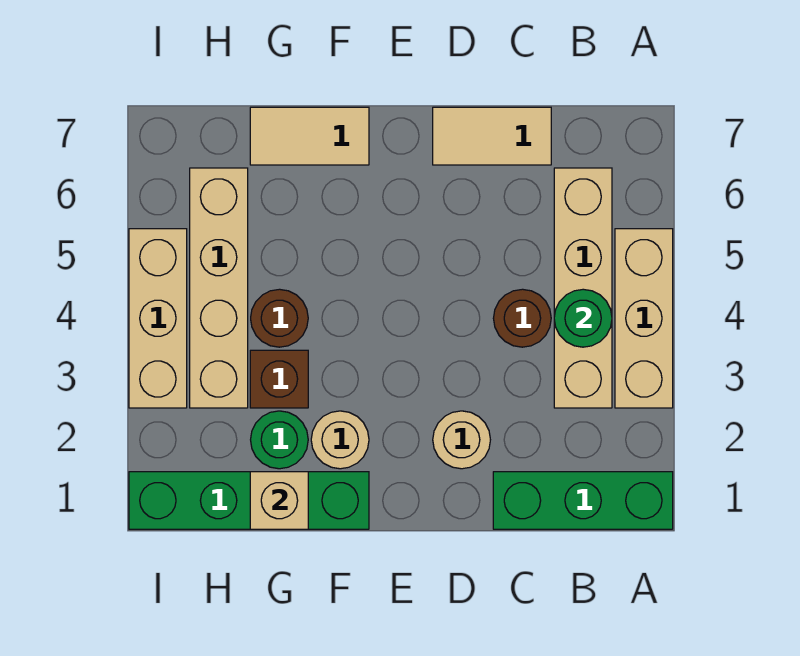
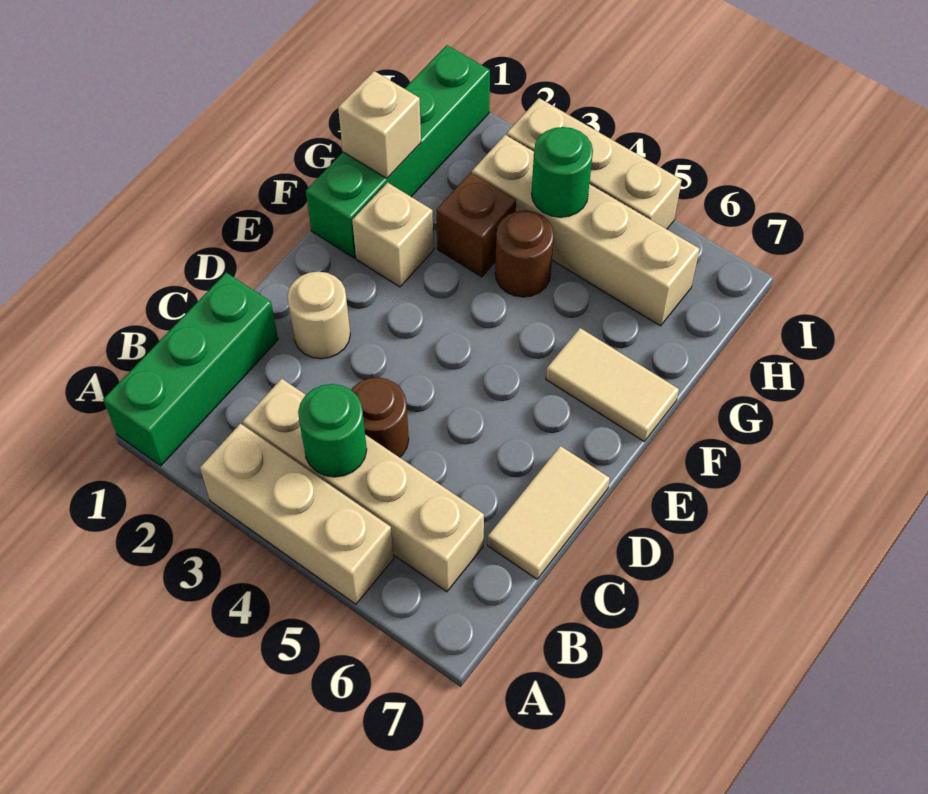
tan 1x1 round brick [311,411,369,469] -> tan 1x1 brick [352,183,434,287]
tan 1x2 tile [250,107,369,165] -> tan 1x2 tile turned to [546,328,679,441]
green 1x1 round brick [251,411,308,469] -> green 1x1 round brick moved to [531,127,593,217]

